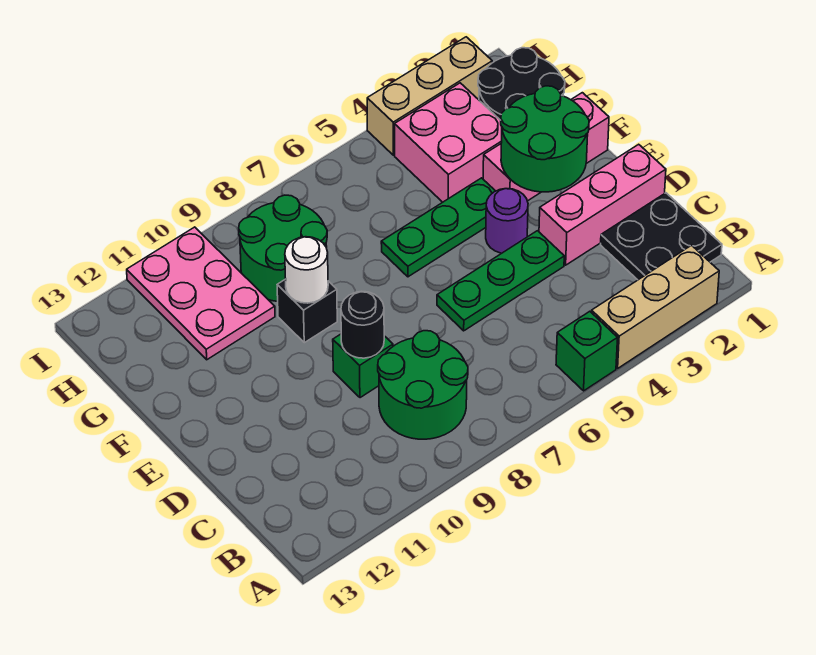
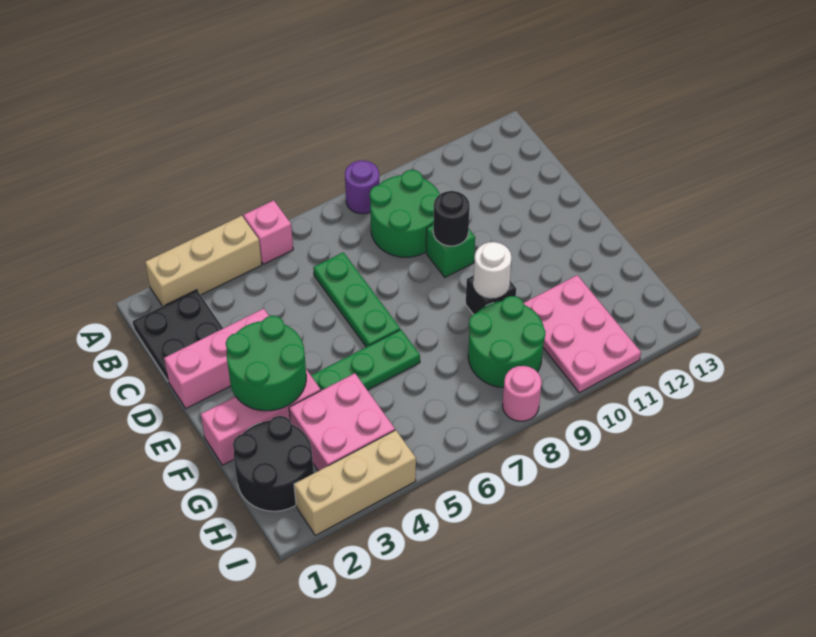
green 1x1 brick [556,311,618,391] -> pink 1x1 brick [243,200,293,264]
green 1x3 plate [437,231,564,331] -> green 1x3 plate turned to [313,252,400,347]
purple 1x1 round brick [486,189,528,253] -> purple 1x1 round brick moved to [345,161,379,214]
none -> pink 1x1 round brick [502,366,542,421]

